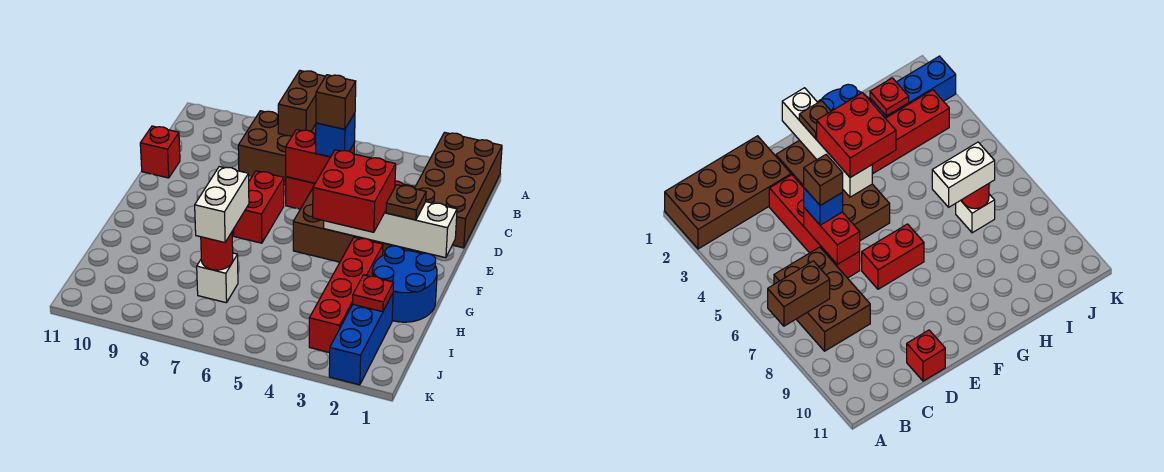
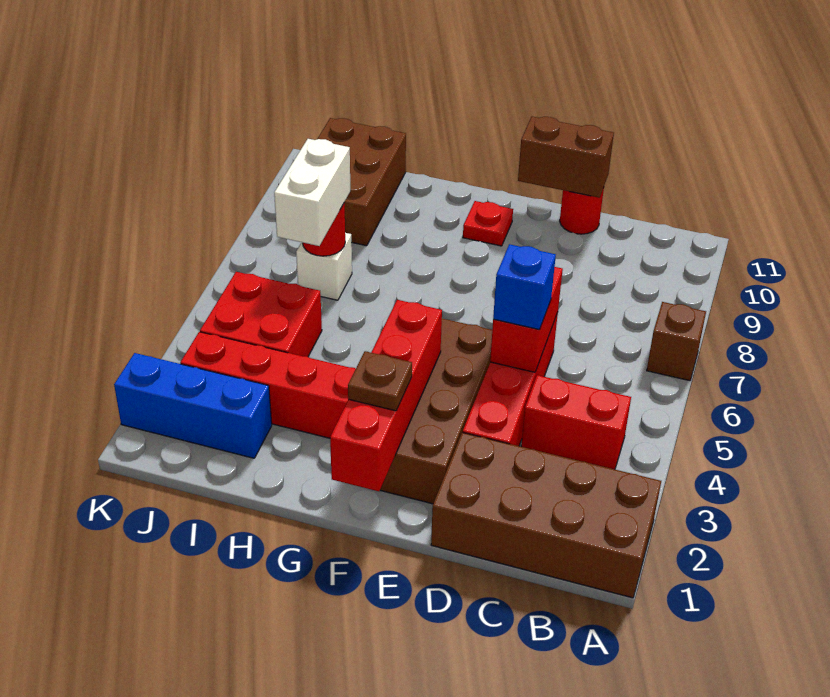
brown 1x2 brick [278,71,326,136] -> brown 1x2 brick moved to [518,117,614,198]
brown 2x3 brick [238,111,316,185] -> brown 2x3 brick moved to [318,118,406,246]
brown 1x1 brick [316,75,356,129] -> brown 1x1 brick moved to [647,302,706,381]
red 1x1 brick [140,126,180,178] -> red 1x1 round brick [560,188,604,234]
red 1x2 brick [234,171,284,243] -> red 1x2 brick moved to [521,375,631,469]
white 1x4 brick [324,202,457,258] -> red 1x4 brick [330,300,442,491]
red 2x2 brick [313,150,396,232] -> red 2x2 brick moved to [200,272,322,357]
blue 2x2 round brick [372,246,437,322] -> none
white 1x2 brick [195,167,249,243] -> white 1x2 brick turned to [274,139,350,246]
red 1x1 plate [353,275,394,312] -> red 1x1 plate moved to [463,201,513,246]

